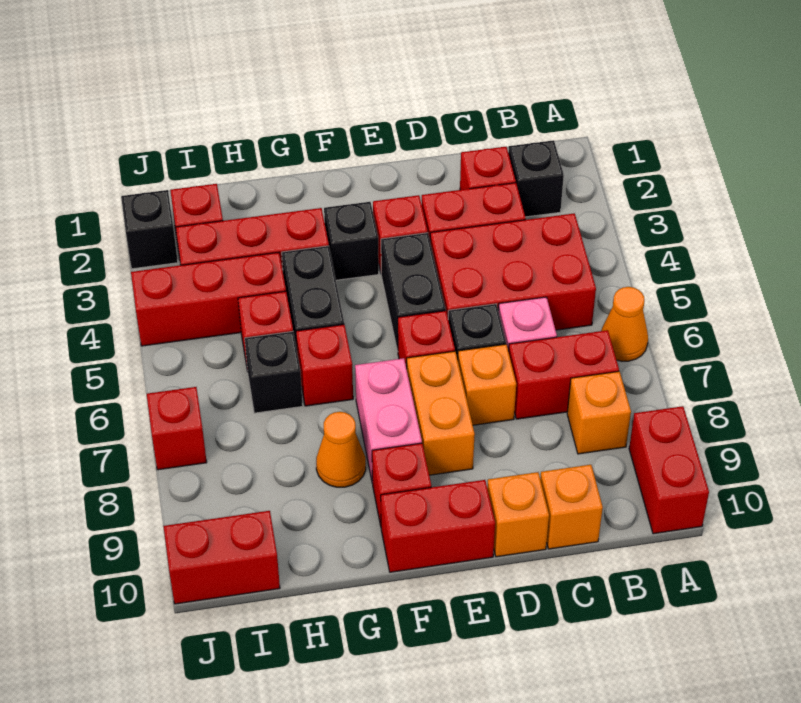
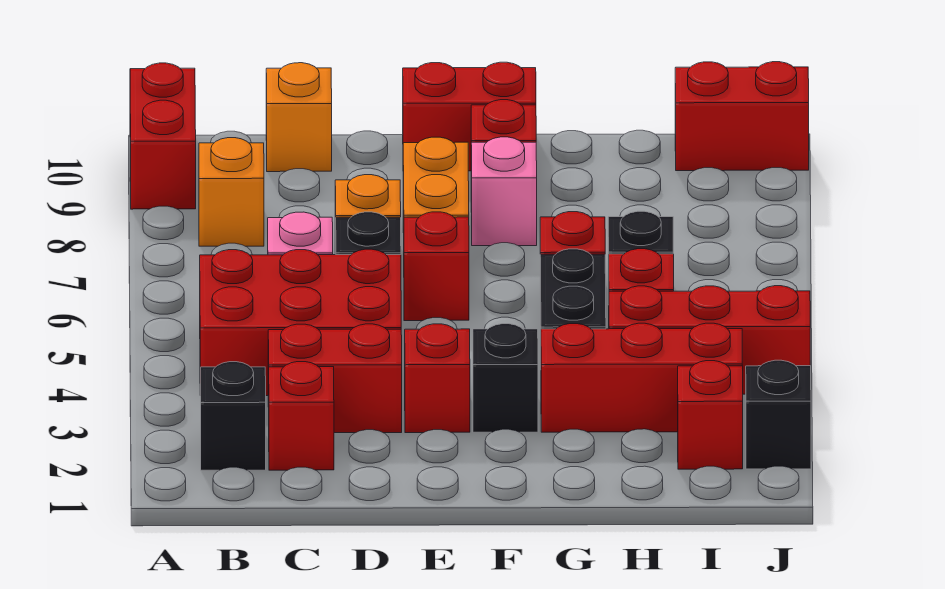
orange 1x1 cone [601,287,648,361] -> none
red 1x2 brick [508,330,619,419] -> none
orange 1x1 brick [487,472,549,557] -> none
black 1x2 brick [381,233,446,351] -> none
pink 1x2 brick [355,358,422,483] -> pink 1x1 brick [471,137,537,246]
orange 1x1 cone [316,412,366,487] -> none
red 1x1 brick [147,387,207,470] -> none

